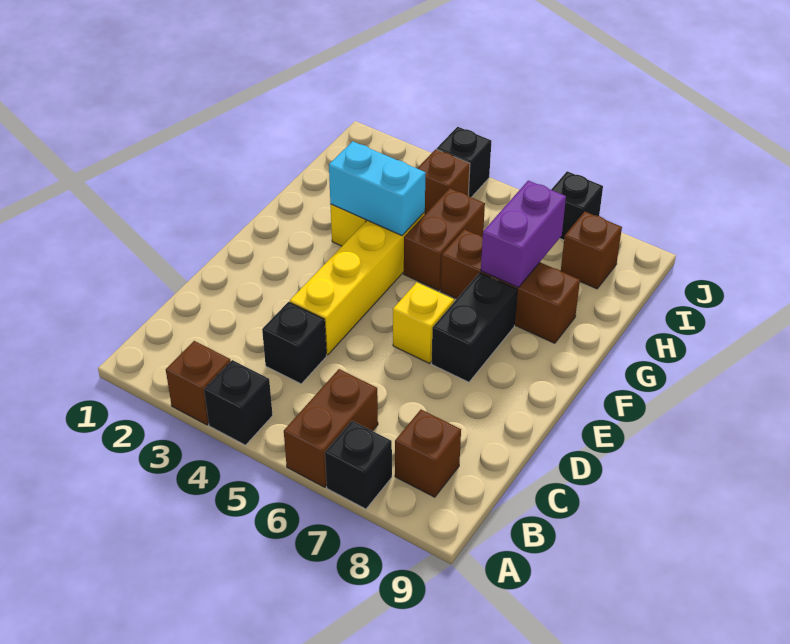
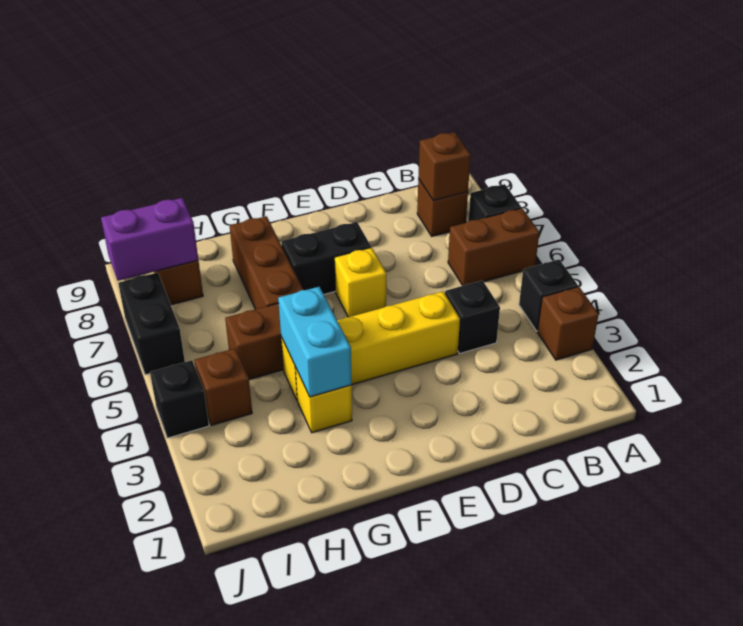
none -> brown 1x1 brick [418,132,471,200]
purple 1x2 brick [481,181,566,288] -> purple 1x2 brick moved to [101,198,198,281]
black 1x1 brick [551,171,603,240] -> black 1x2 brick [118,273,185,375]

